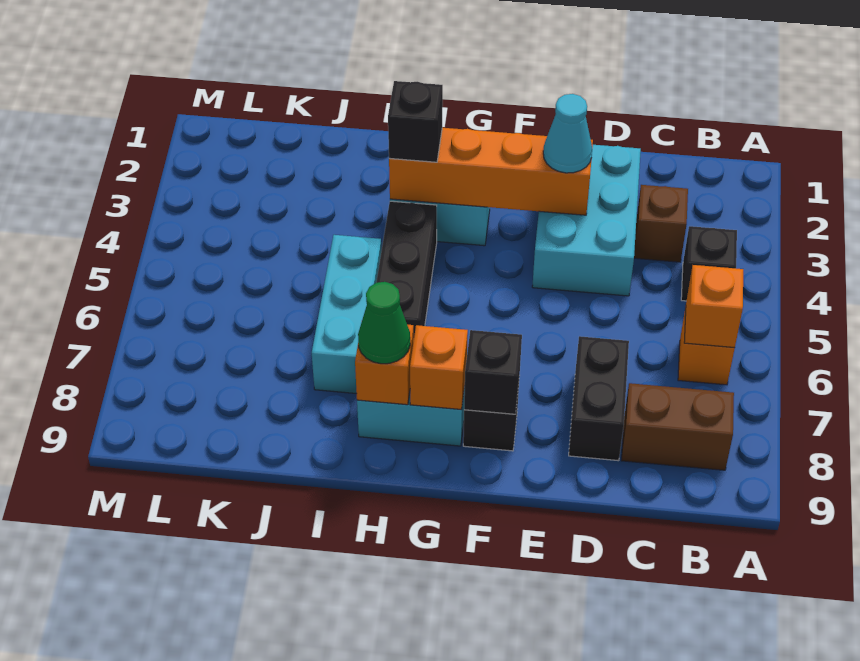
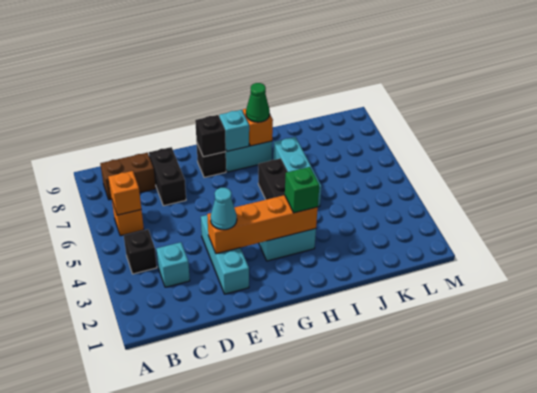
brown 1x1 brick [634,185,688,262] -> cyan 1x1 brick [157,242,190,287]
cyan 2x3 brick [532,145,641,296] -> cyan 1x3 brick [201,215,249,294]
orange 1x1 brick [410,325,468,410] -> cyan 1x1 brick [219,110,249,151]
black 1x1 brick [388,81,443,162] -> green 1x1 brick [285,167,319,213]

